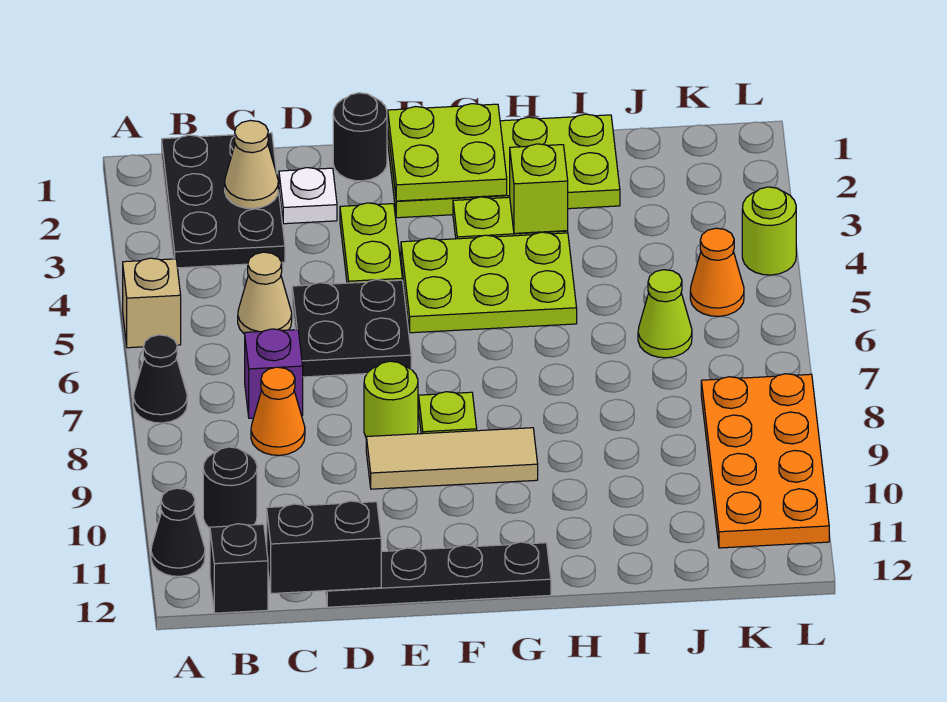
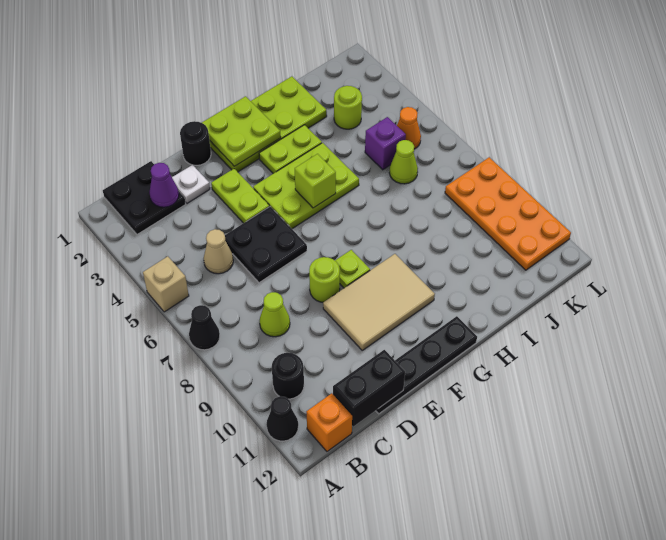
black 2x3 plate [162,133,285,268] -> black 2x2 plate [103,161,186,234]
black 1x1 brick [210,524,268,613] -> orange 1x1 brick [307,393,352,451]
tan 1x1 cone [225,120,278,209] -> purple 1x1 cone [149,163,179,207]
purple 1x1 brick [245,329,303,418] -> purple 1x1 brick moved to [365,117,406,170]
orange 1x1 cone [251,367,305,455] -> lime 1x1 cone [260,292,290,337]
tan 1x3 tile [366,428,538,489] -> tan 2x3 tile [323,254,435,350]
lime 1x1 brick [510,144,568,233] -> lime 1x1 brick moved to [295,154,336,208]
lime 1x1 round brick [742,187,796,275] -> lime 1x1 round brick moved to [334,86,362,129]

